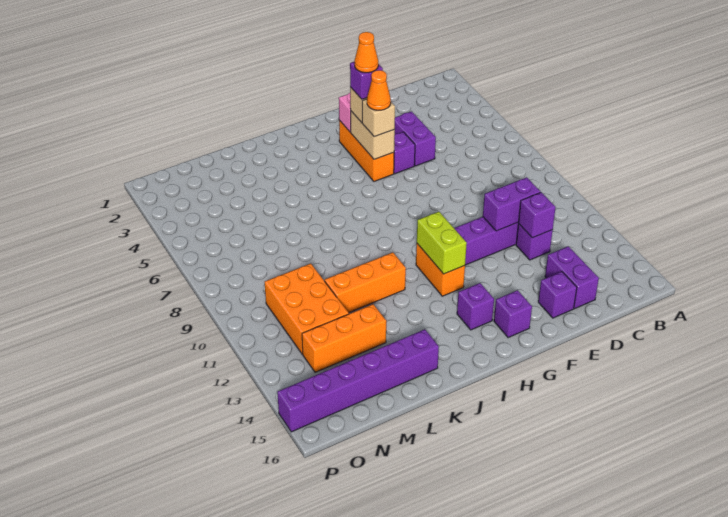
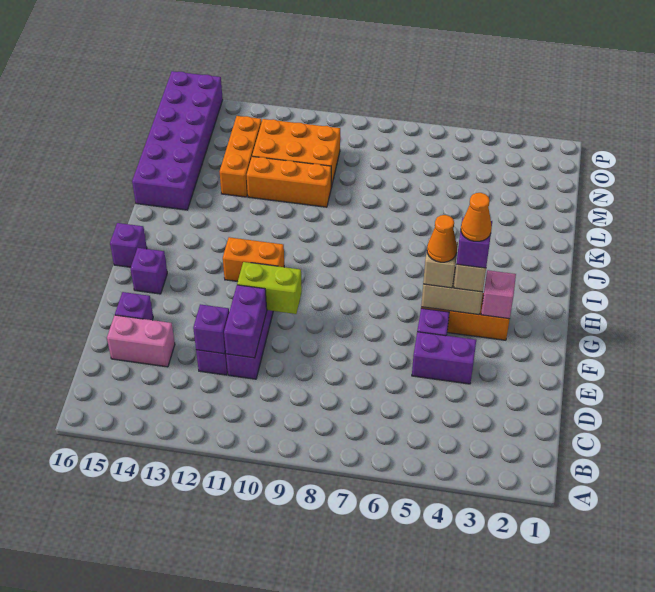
purple 1x2 brick [545,246,599,308] -> pink 1x2 brick [107,315,175,367]
lime 1x2 brick [417,212,467,274] -> lime 1x2 brick moved to [237,262,302,314]
purple 1x1 brick [457,283,494,330] -> purple 1x1 brick moved to [110,223,147,267]
orange 1x3 brick [325,252,406,313] -> orange 1x3 brick turned to [247,156,331,207]
purple 1x6 brick [277,329,439,432] -> purple 2x6 brick [132,71,223,210]

